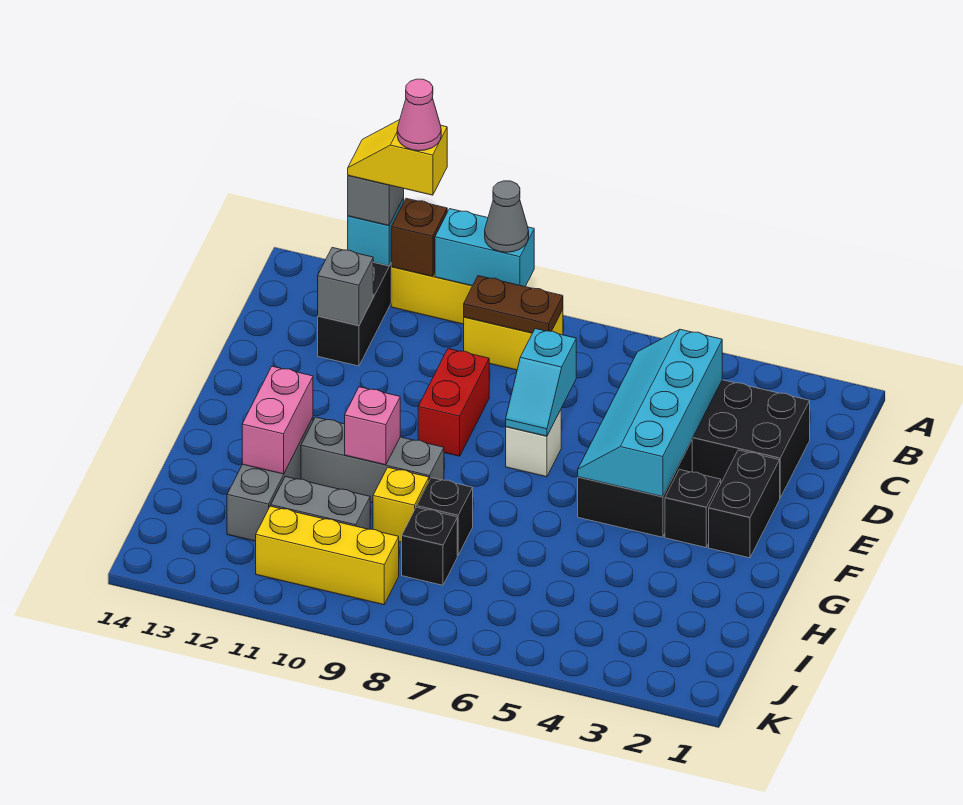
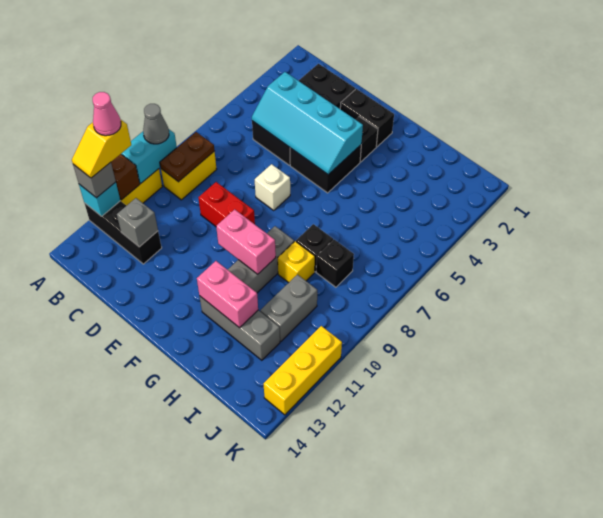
cyan 1x2 slope [506,329,576,436] -> none
pink 1x1 brick [345,387,400,465] -> pink 1x2 brick [216,209,276,274]
yellow 1x3 brick [256,506,399,605] -> yellow 1x3 brick moved to [264,326,342,415]

